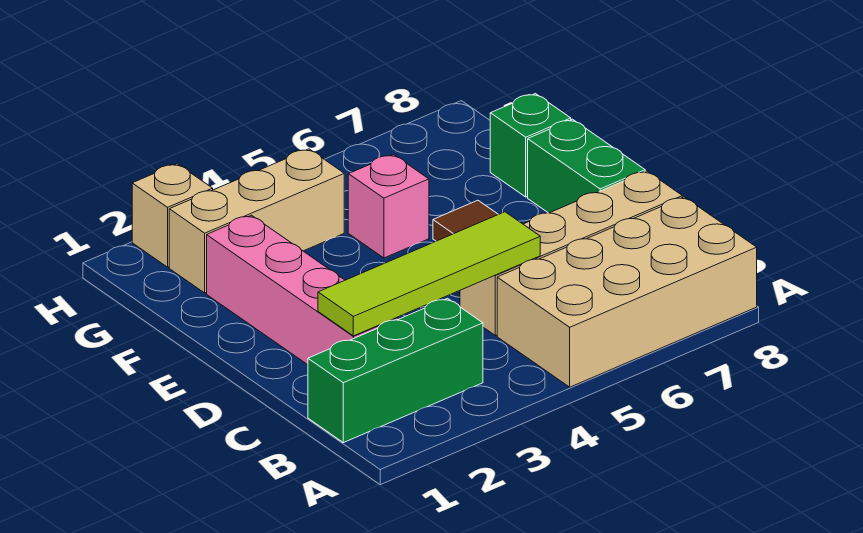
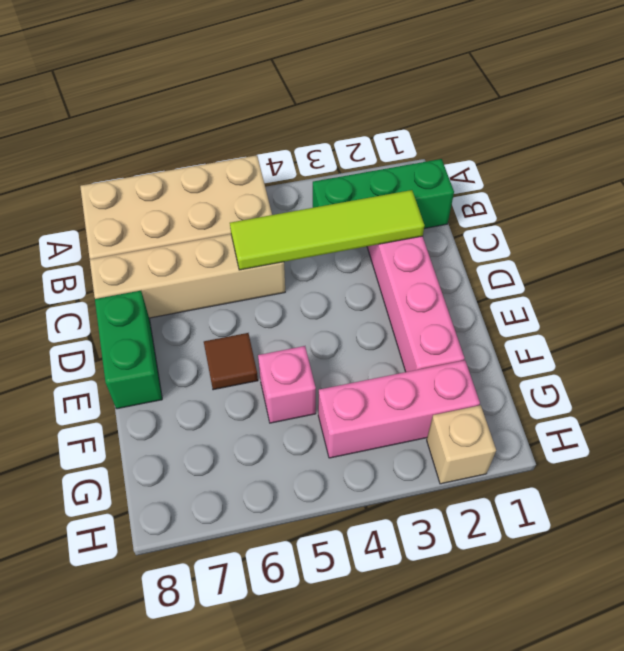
green 1x1 brick [490,94,571,197] -> none
tan 1x3 brick [169,149,344,293] -> pink 1x3 brick [318,360,480,458]

